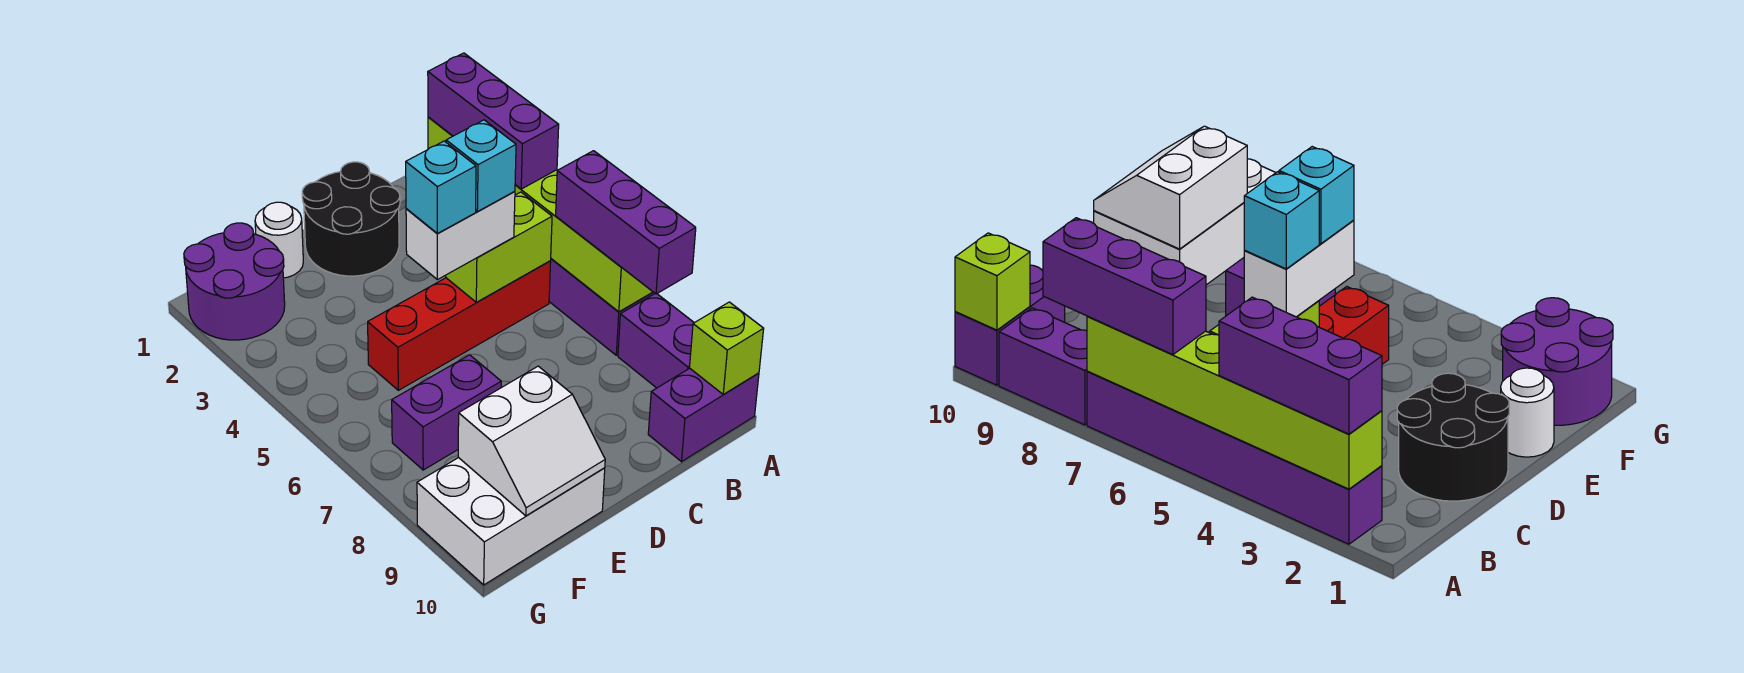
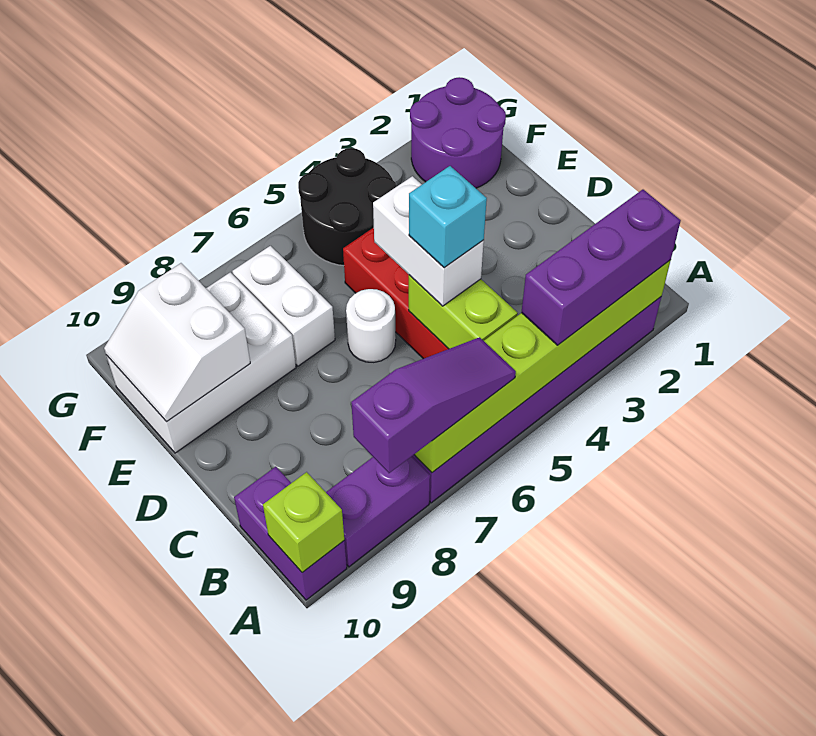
purple 1x3 brick [556,151,696,294] -> purple 1x3 slope [351,337,516,473]
black 2x2 round brick [302,162,400,276] -> black 2x2 round brick moved to [298,148,397,266]
cyan 1x1 brick [406,141,476,233] -> none
white 1x1 round brick [255,202,303,278] -> white 1x1 round brick moved to [346,289,396,362]
purple 1x2 brick [392,355,501,470] -> white 1x2 brick [232,246,335,366]
white 2x3 brick [417,458,605,585] -> white 2x3 brick turned to [106,272,296,453]

